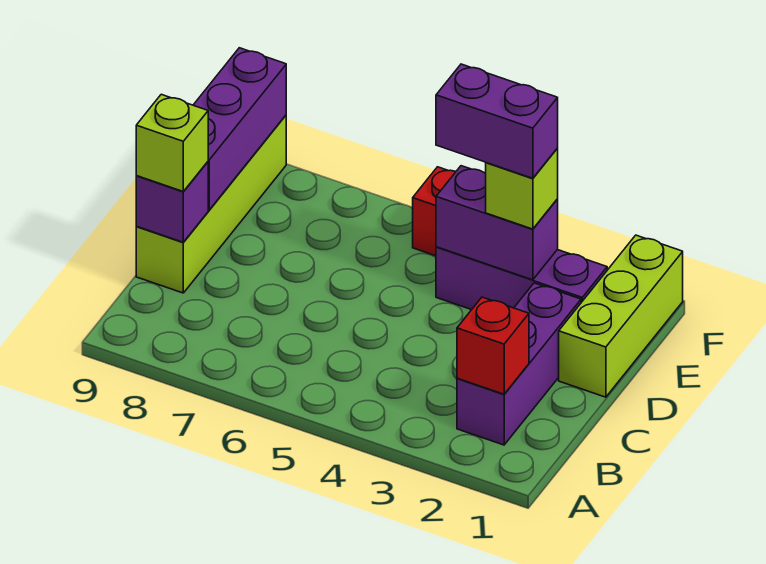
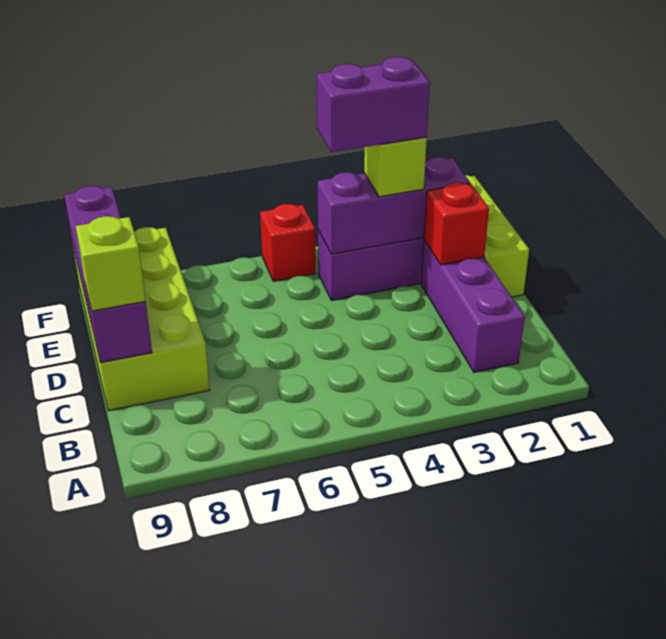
red 1x1 brick [457,297,529,394] -> red 1x1 brick moved to [424,182,489,265]
lime 1x4 brick [136,115,286,293] -> lime 2x4 brick [73,227,210,411]
purple 1x2 brick [436,166,558,280] -> purple 1x3 brick [318,157,470,254]

